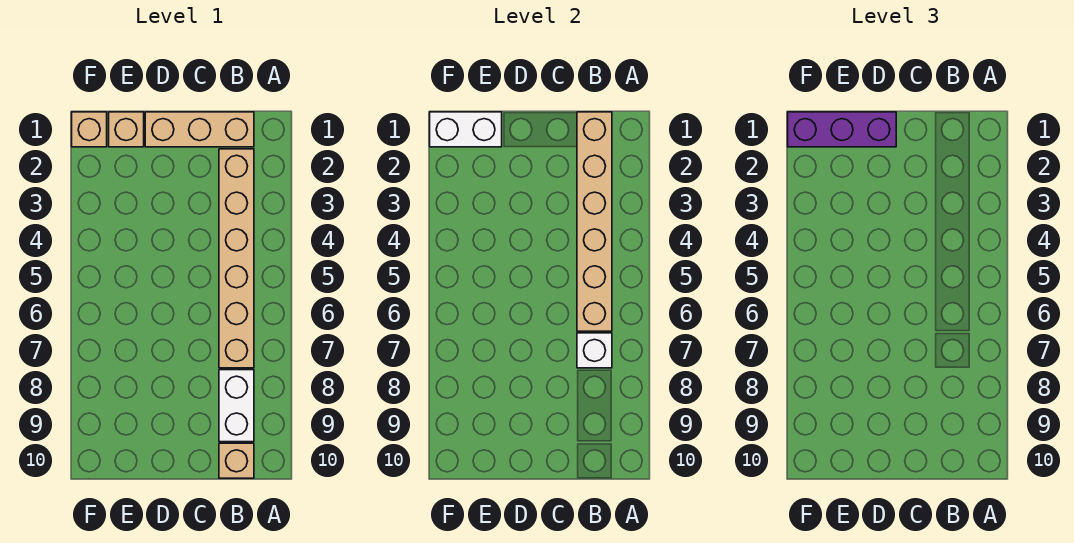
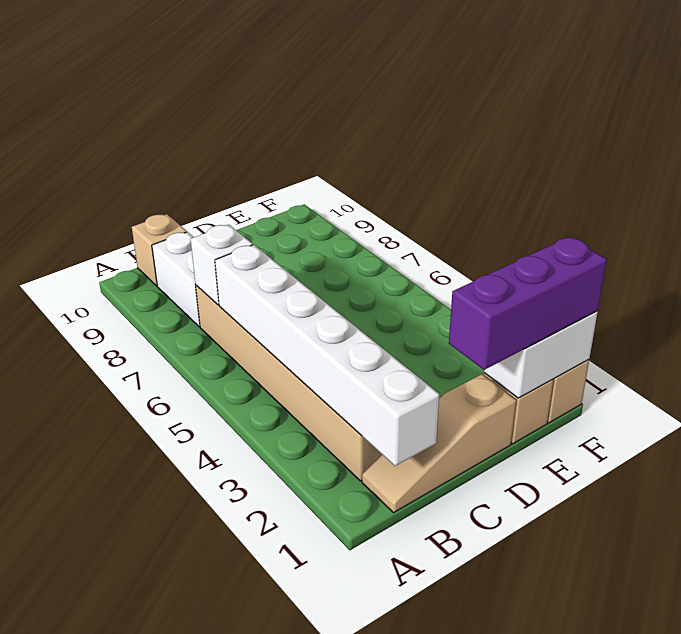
tan 1x3 brick [145,112,254,147] -> tan 1x3 slope [362,374,516,513]
tan 1x6 brick [577,112,612,331] -> white 1x6 brick [215,245,439,466]

